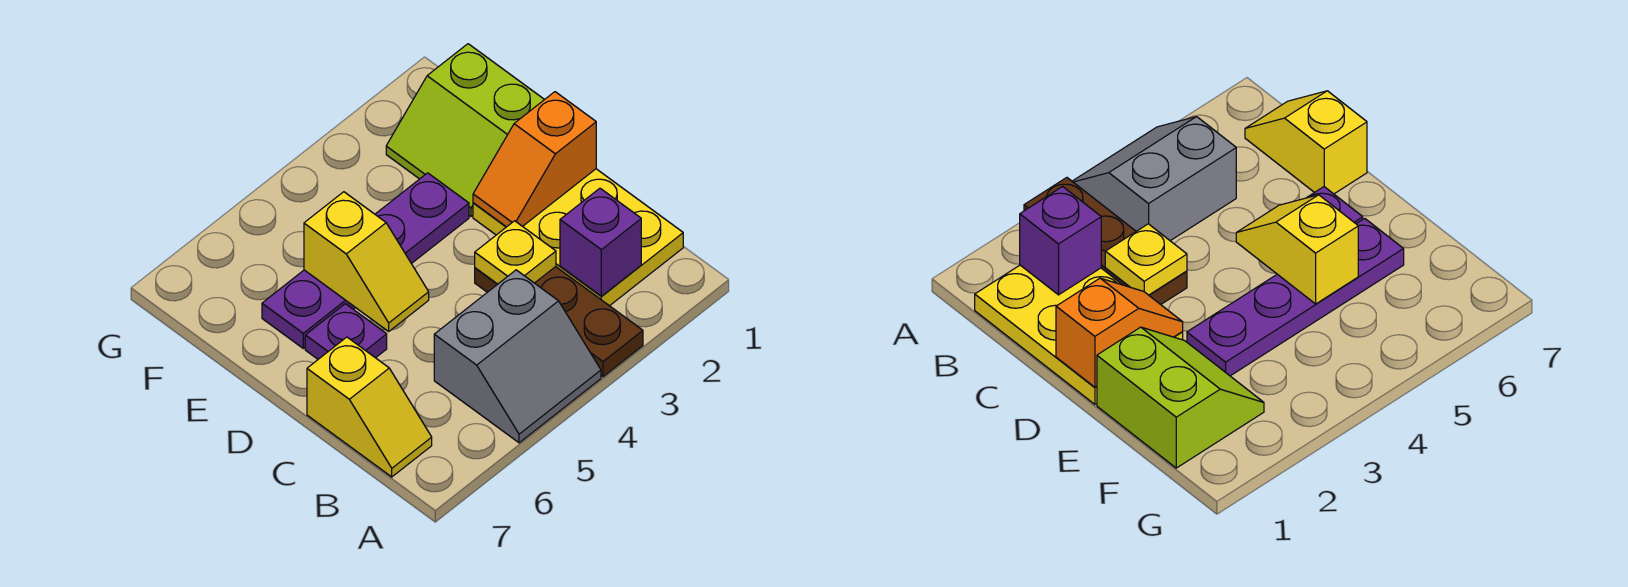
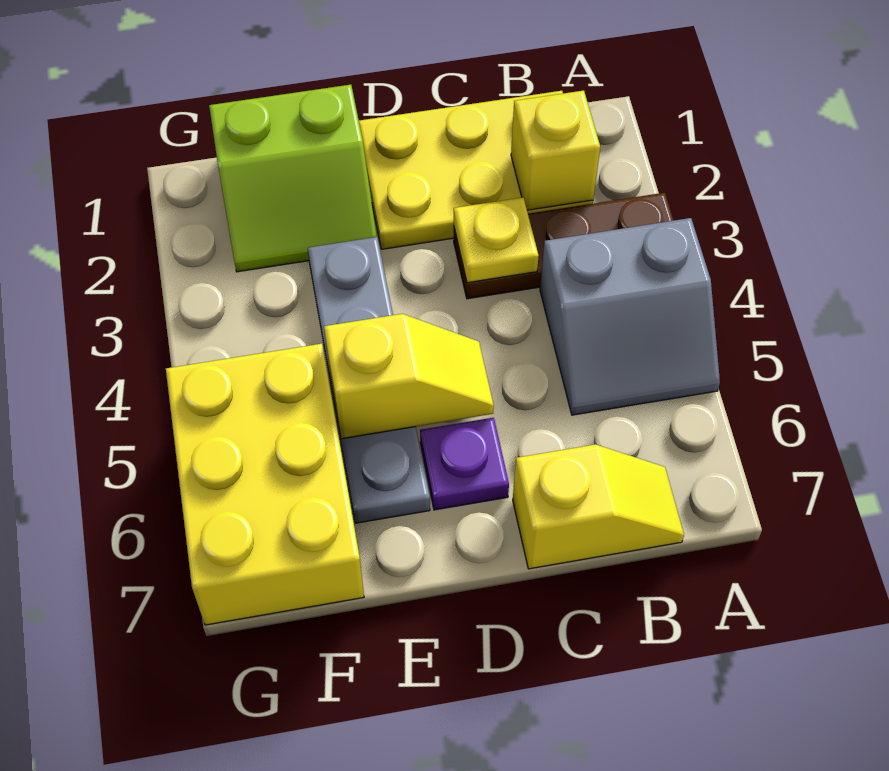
grey 2x2 slope [434,270,601,443] -> grey 2x2 slope turned to [540,218,720,415]
purple 1x1 brick [560,188,641,296] -> yellow 1x1 brick [511,91,600,210]
orange 1x2 slope [473,92,596,227] -> none
purple 1x4 plate [262,173,469,348] -> grey 1x4 plate [308,237,430,523]
none -> yellow 2x3 brick [166,344,364,625]

